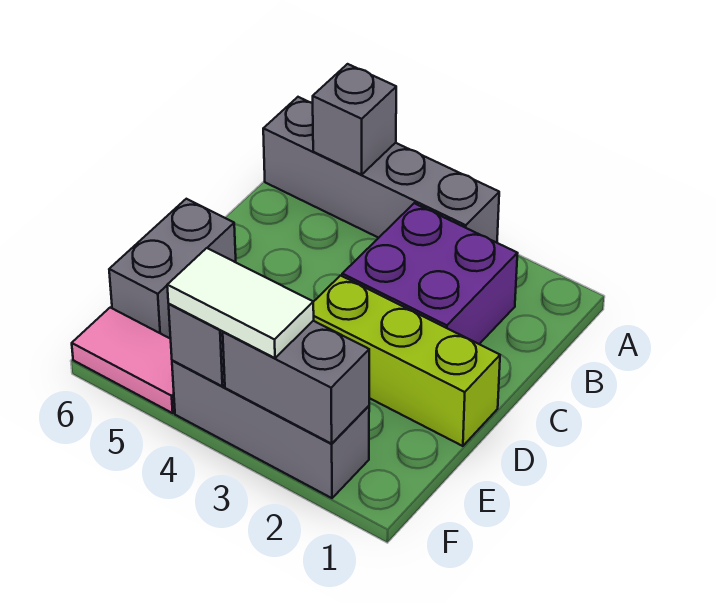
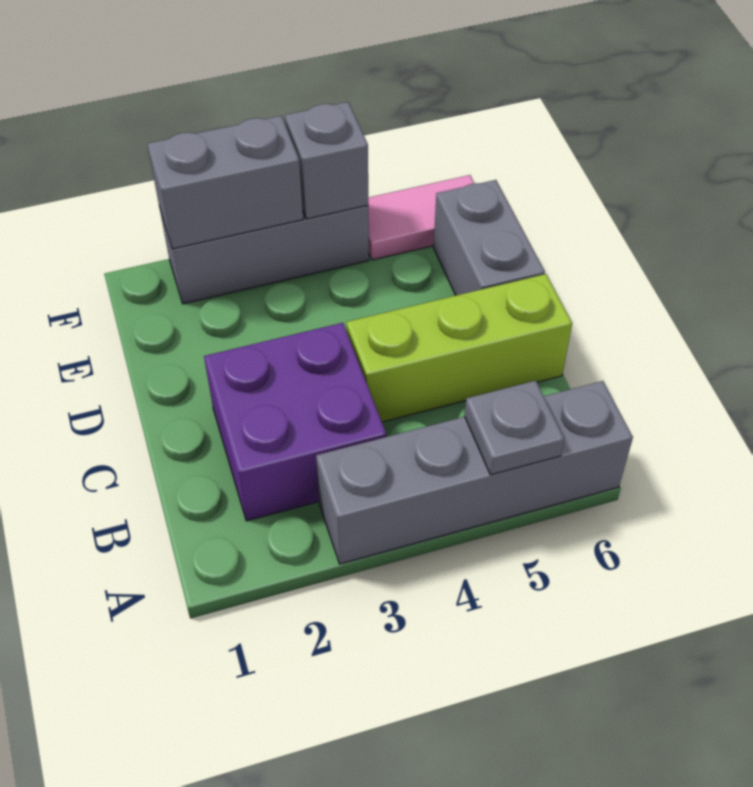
grey 1x1 brick [313,64,396,175] -> grey 1x1 plate [465,381,564,475]
lime 1x3 brick [313,276,500,446] -> lime 1x3 brick moved to [346,274,572,422]
white 1x2 tile [167,248,314,358] -> none

